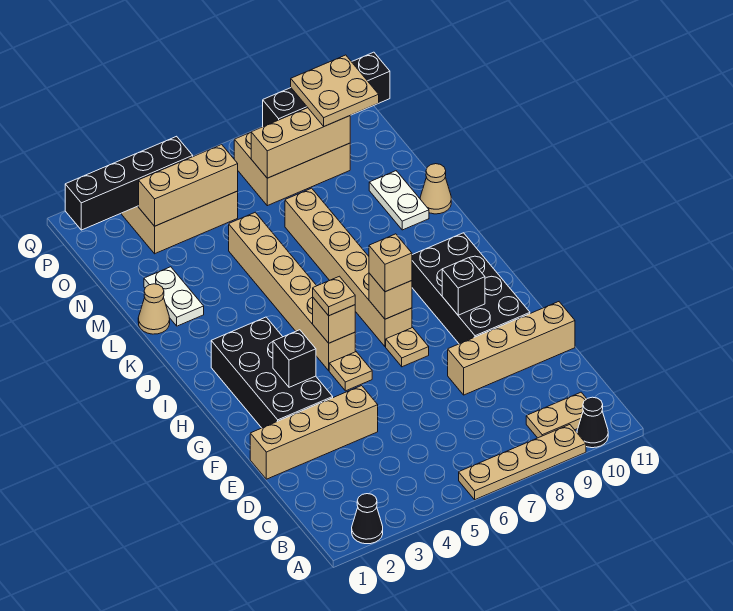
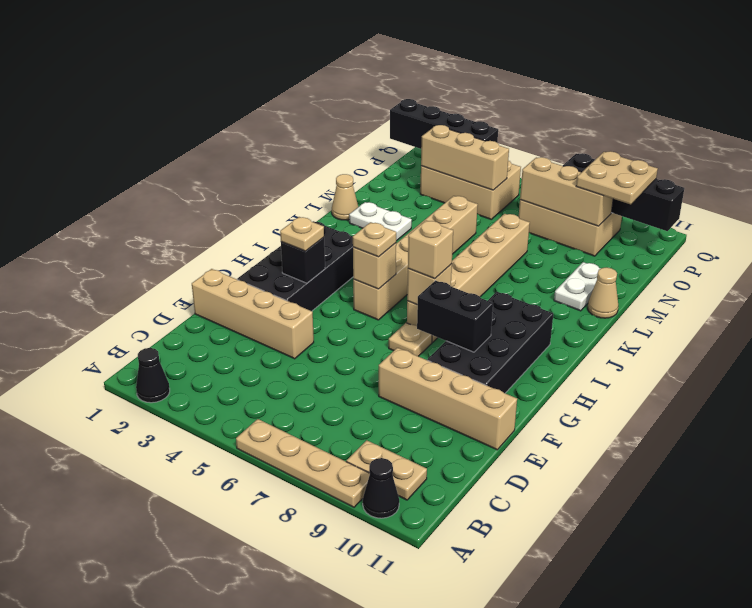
tan 1x1 plate [329,352,372,391] -> tan 1x1 plate moved to [280,217,324,251]
black 1x1 brick [442,258,485,315] -> black 1x2 brick [417,281,493,352]
white 1x2 plate [144,267,204,326] -> white 1x2 plate turned to [349,202,412,241]

